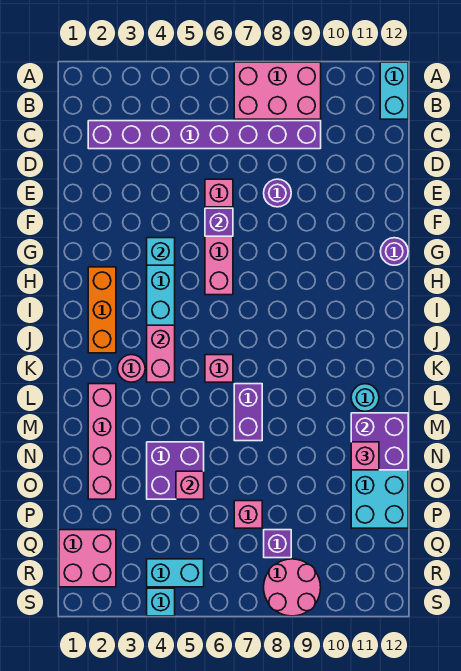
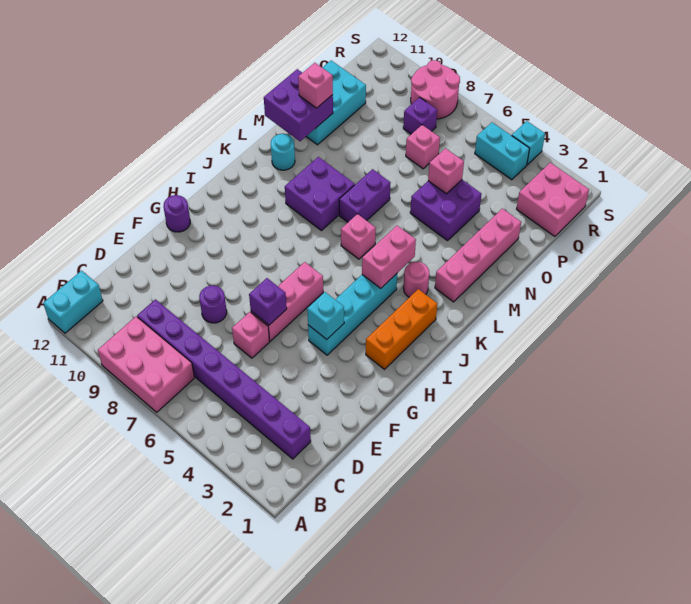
none -> purple 2x2 brick [285,157,355,231]

